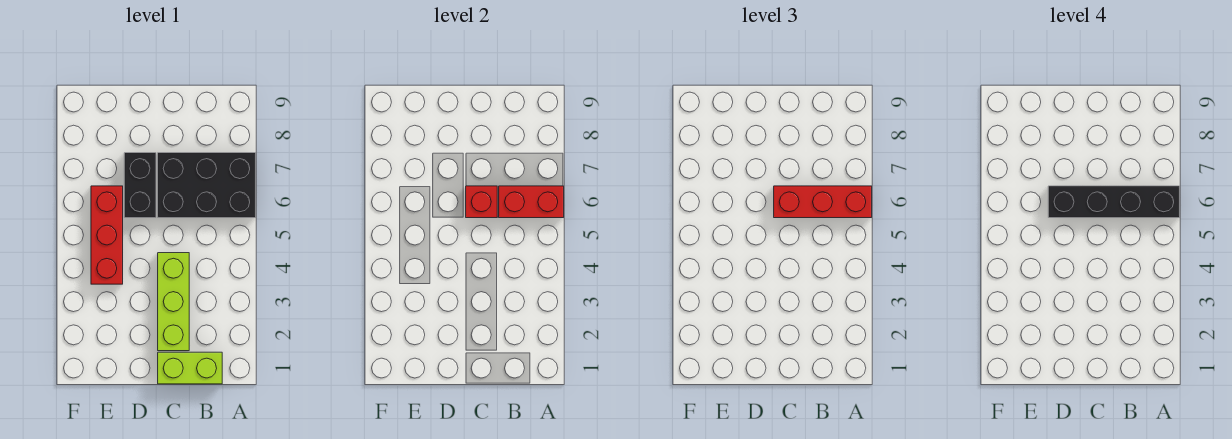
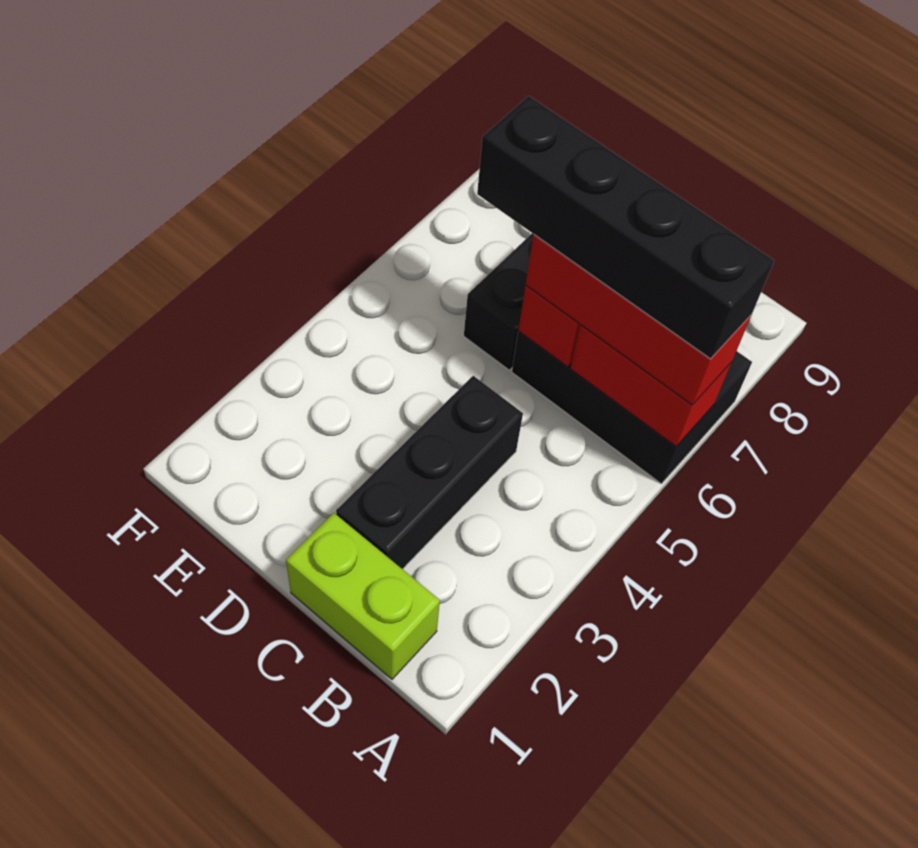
lime 1x3 brick [158,253,189,351] -> black 1x3 brick [336,376,523,569]
red 1x3 brick [91,186,123,284] -> none

